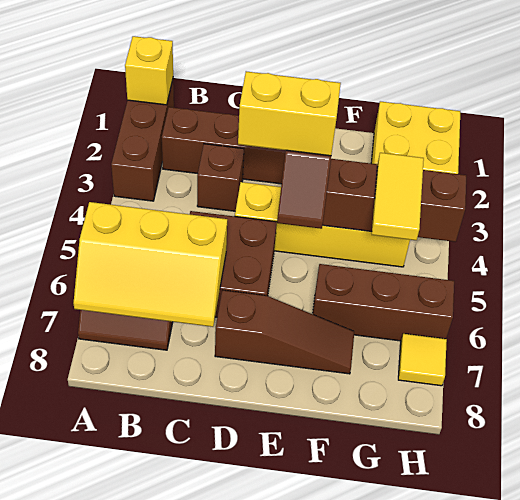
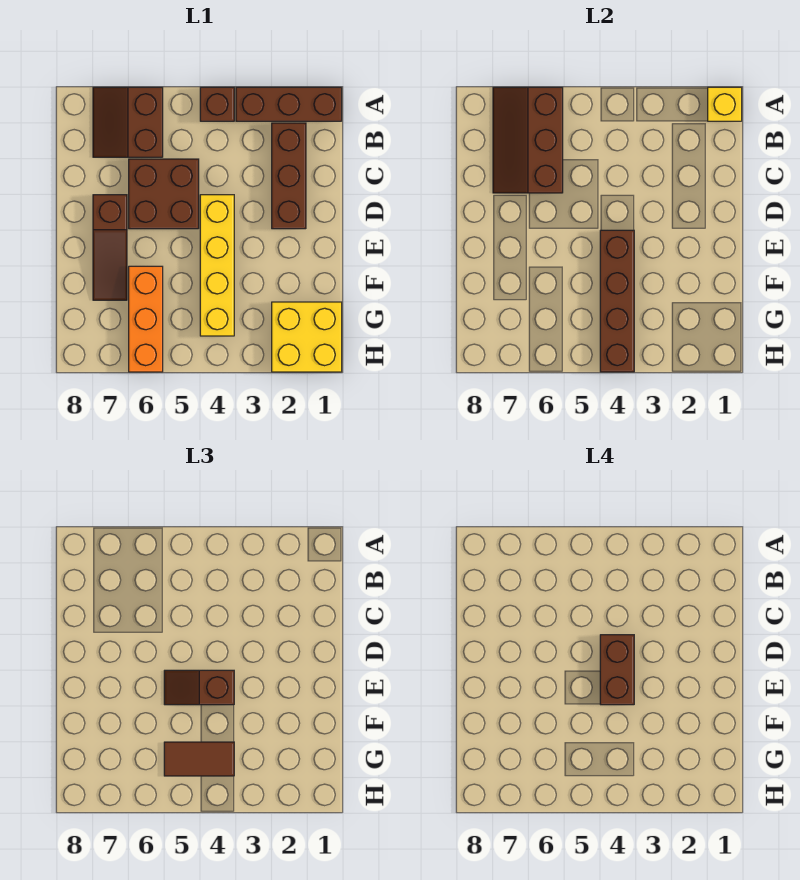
yellow 2x3 slope [74,202,227,327] -> brown 2x3 slope [493,87,563,193]
brown 1x1 brick [197,144,244,211] -> brown 1x1 brick moved to [200,87,234,121]
yellow 1x2 brick [238,71,341,156] -> brown 1x2 brick [600,635,634,705]
brown 1x3 brick [313,264,454,341] -> orange 1x3 brick [129,266,163,372]
yellow 1x2 tile [372,153,424,240] -> brown 1x2 tile [164,742,234,776]
yellow 1x1 tile [398,334,447,386] -> none

